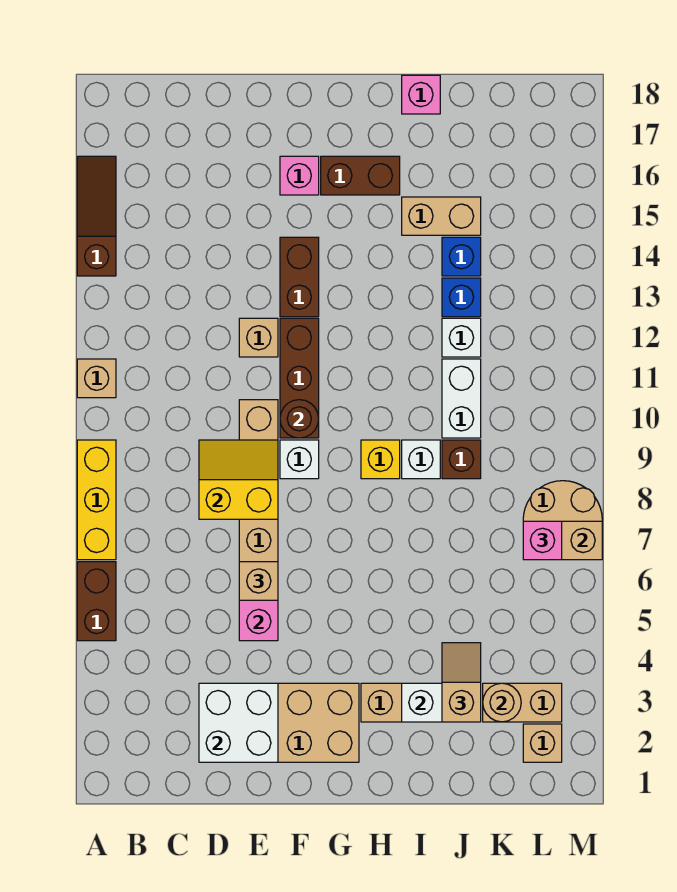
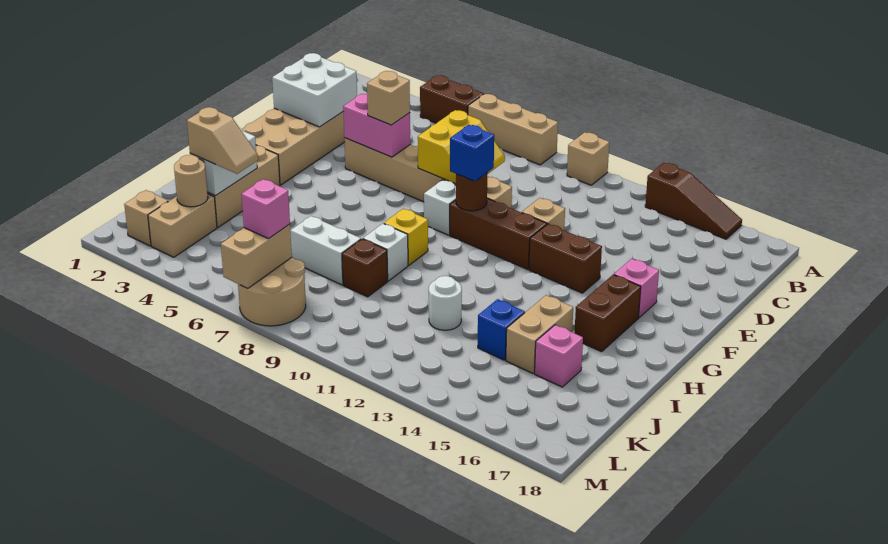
yellow 1x3 brick [77,440,116,560] -> tan 1x3 brick [468,94,558,165]
pink 1x1 brick [402,75,440,114] -> pink 1x1 brick moved to [535,325,583,387]
white 1x2 brick [442,359,481,438] -> white 1x2 brick moved to [291,216,361,285]
white 1x1 brick [442,318,481,357] -> white 1x1 round brick [429,276,462,330]
blue 1x1 brick [442,278,481,317] -> blue 1x1 brick moved to [450,125,494,181]

